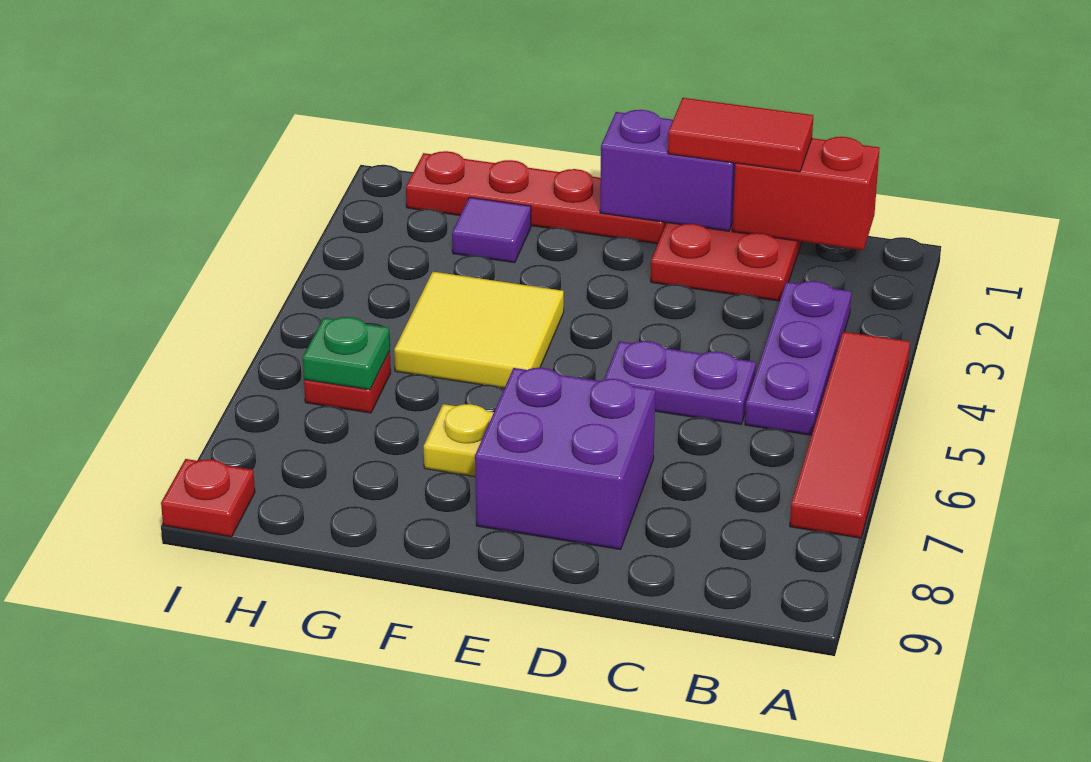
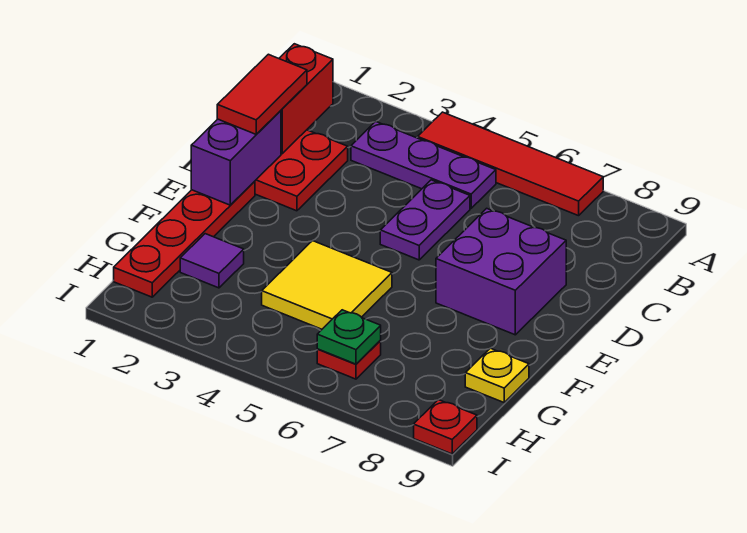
yellow 1x1 plate [424,404,494,477] -> yellow 1x1 plate moved to [465,348,529,402]

